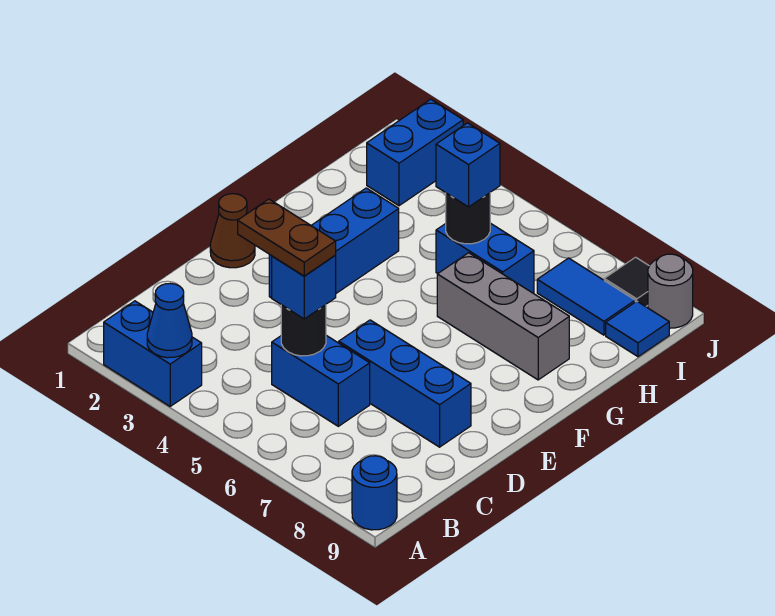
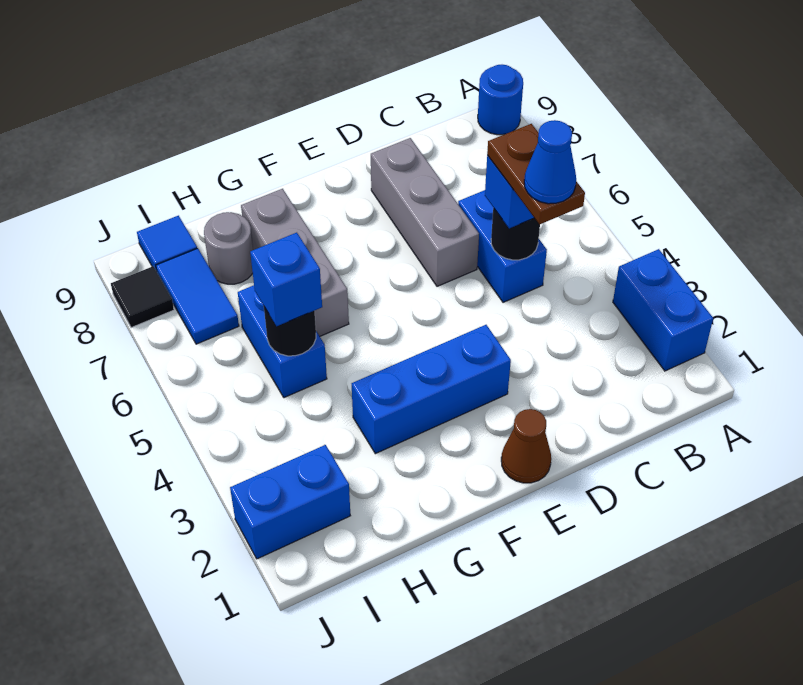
blue 1x1 cone [147,284,192,358] -> blue 1x1 cone moved to [524,120,576,204]
blue 1x3 brick [339,320,471,447] -> grey 1x3 brick [371,138,479,286]
grey 1x1 round brick [648,254,693,328] -> grey 1x1 round brick moved to [204,212,253,284]

